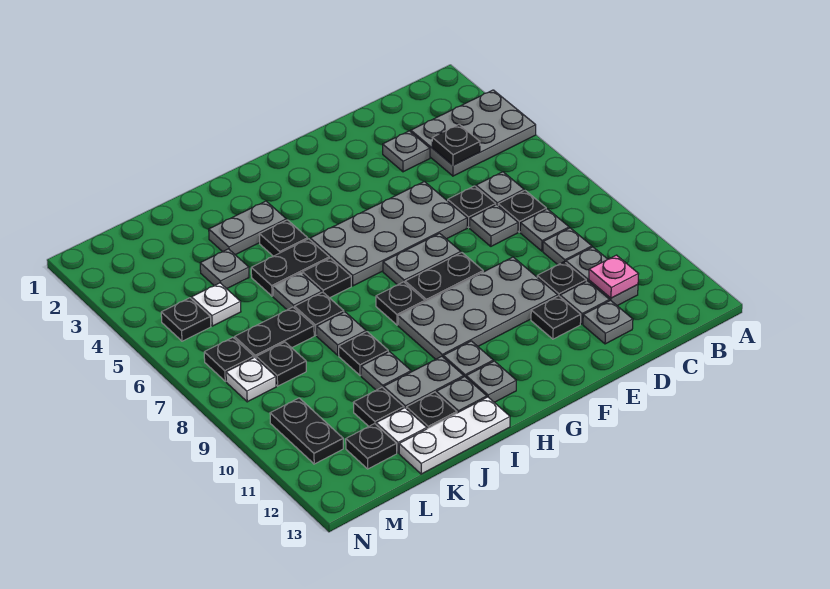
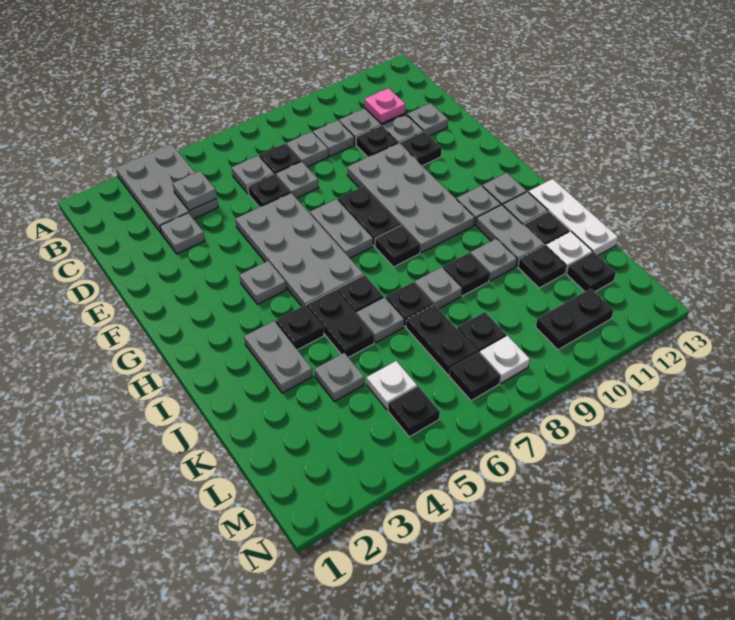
black 1x1 plate [432,124,480,165] -> grey 1x1 plate [173,171,217,211]
none -> grey 1x1 plate [240,261,286,304]

